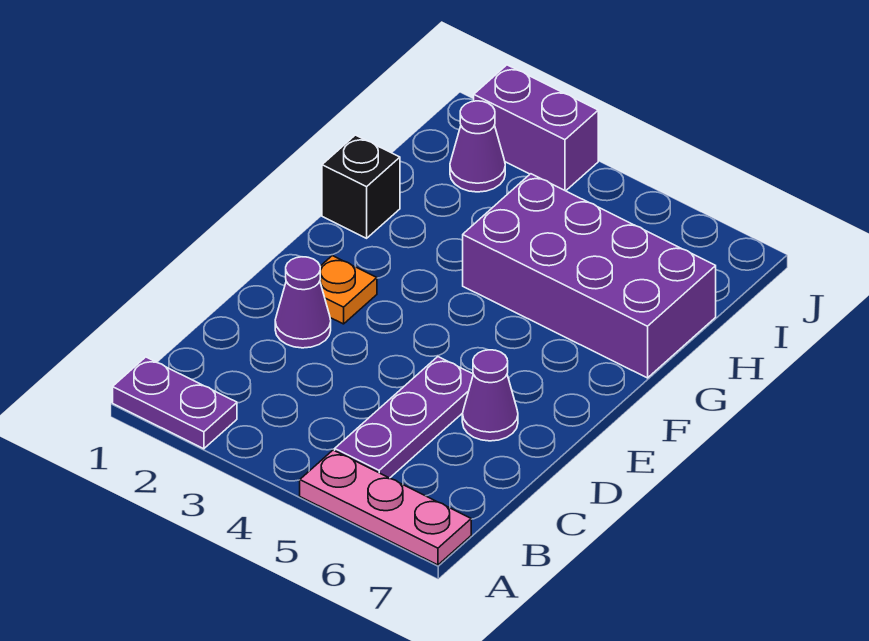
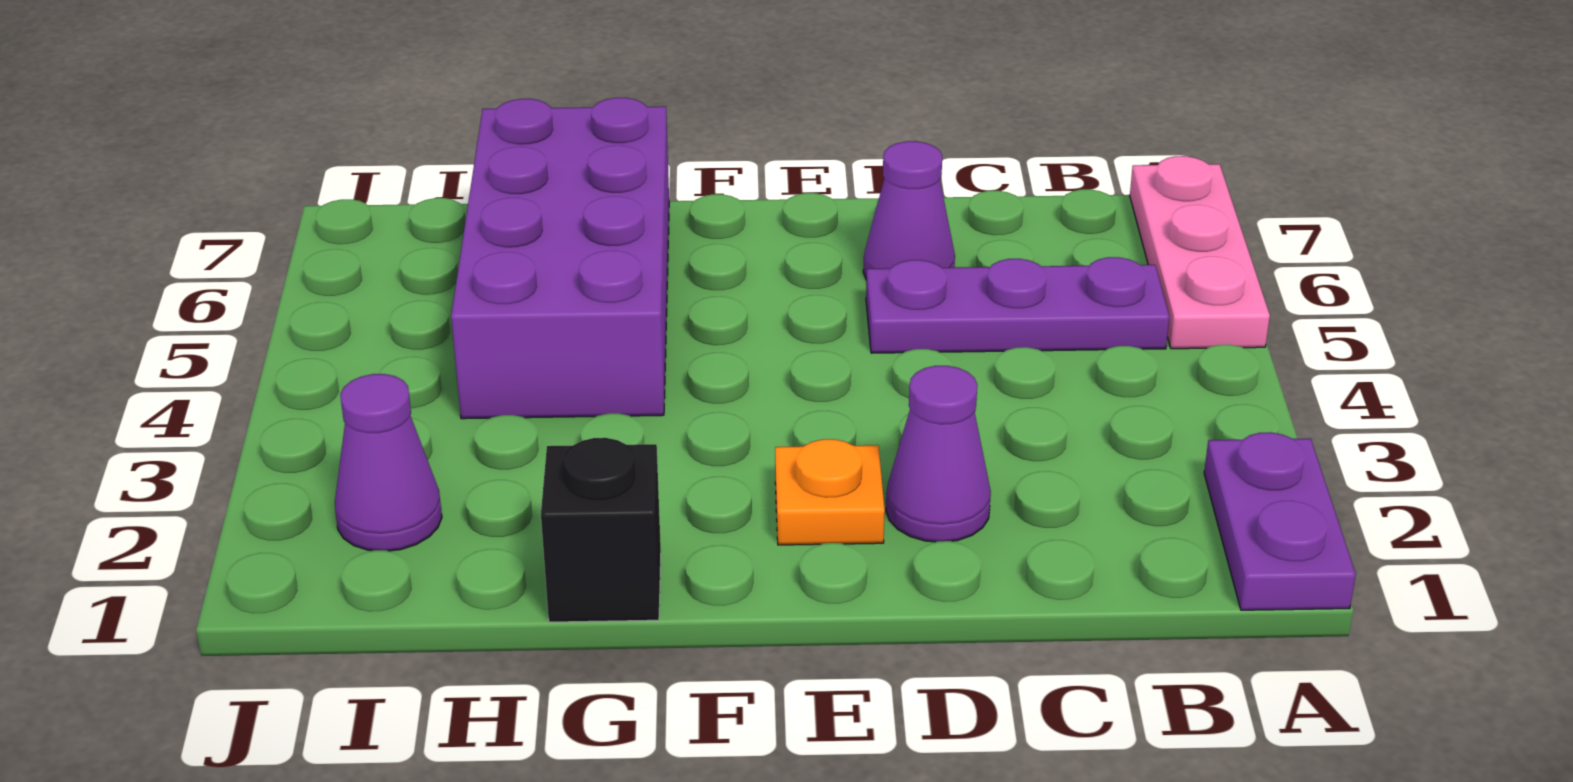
purple 1x2 brick [474,65,598,191] -> none

